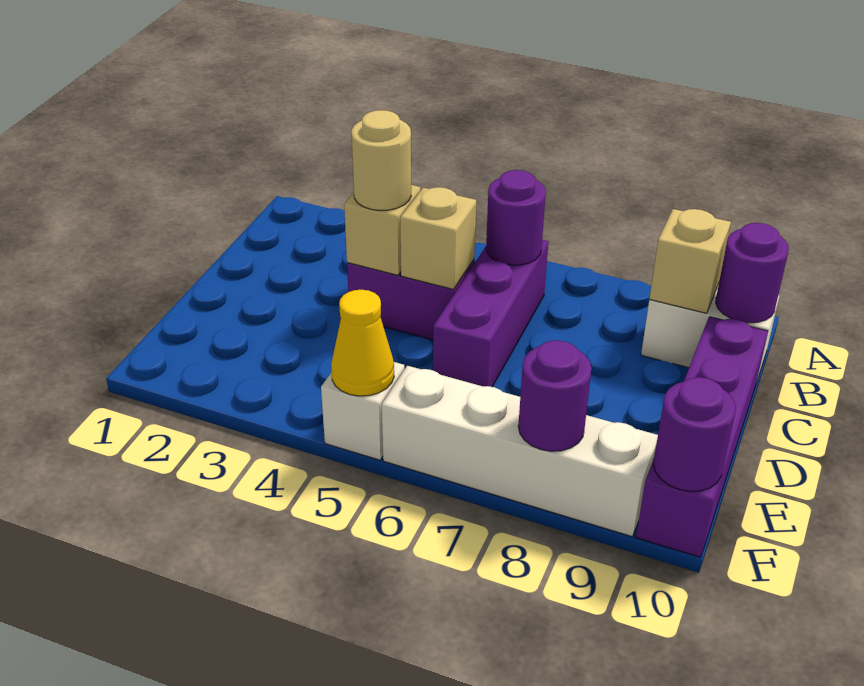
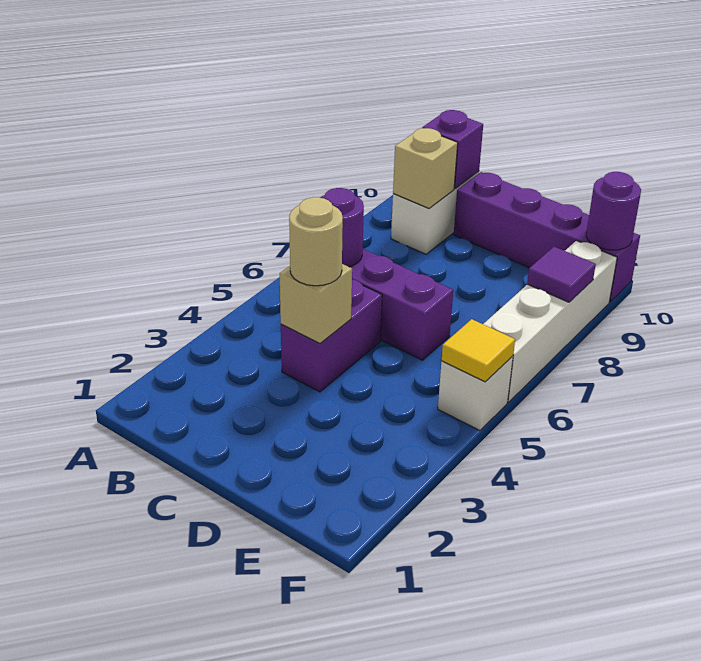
purple 1x1 round brick [716,223,789,323] -> purple 1x1 brick [422,110,483,189]
tan 1x1 brick [400,187,476,289] -> none
yellow 1x1 cone [331,290,394,396] -> yellow 1x1 tile [442,319,515,382]
purple 1x1 round brick [518,340,592,451] -> purple 1x1 tile [527,247,596,302]

